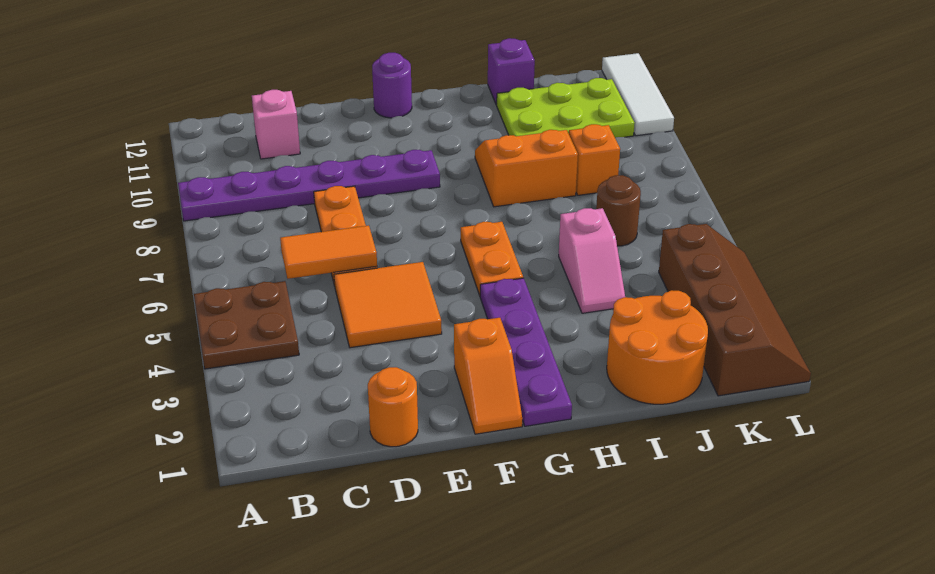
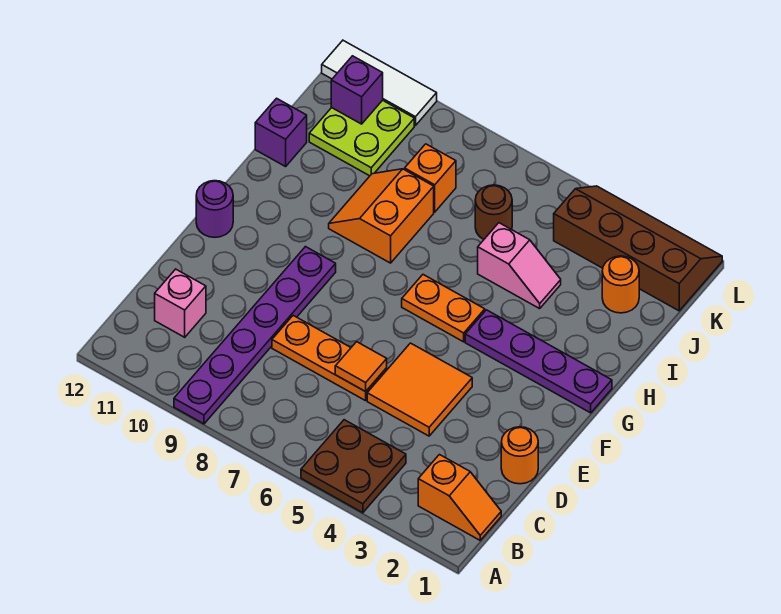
orange 1x2 tile [280,226,377,279] -> orange 1x1 tile [335,342,387,392]
orange 1x2 slope [454,318,522,434] -> orange 1x2 slope moved to [418,455,501,540]
orange 2x2 round brick [607,290,708,404] -> orange 1x1 round brick [602,256,639,313]
lime 2x3 plate [497,78,635,138] -> lime 2x2 plate [309,100,414,176]
none -> purple 1x1 brick [331,56,383,124]

